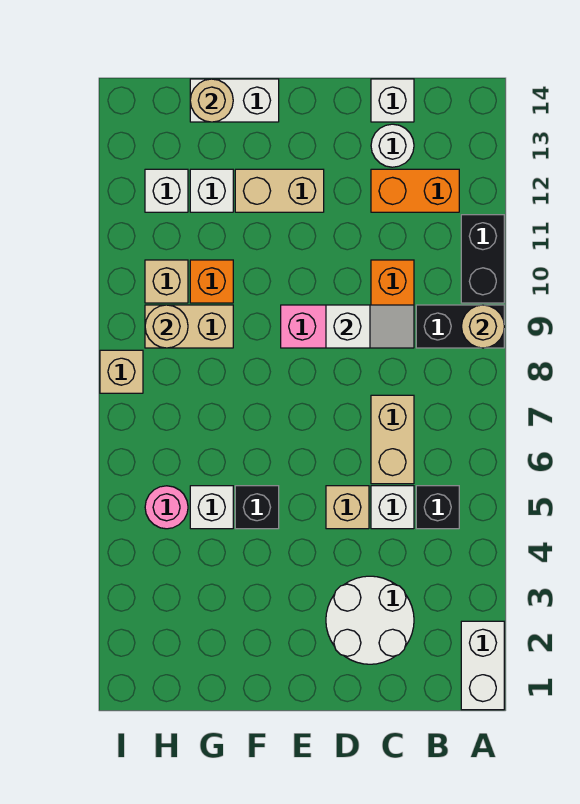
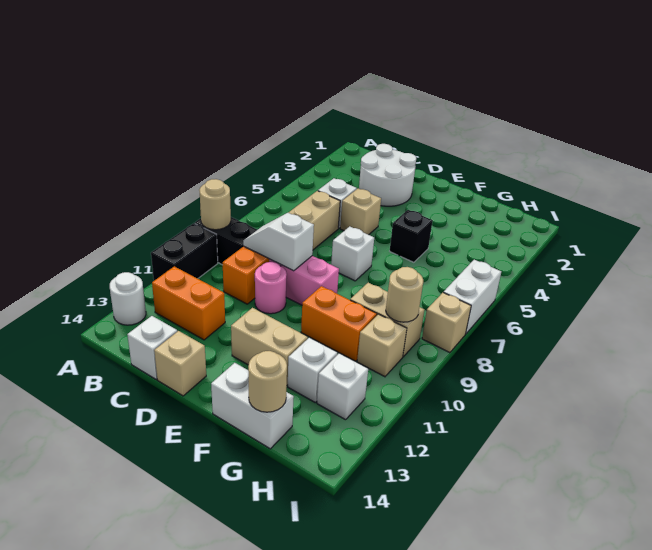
white 1x2 brick [461,621,504,710] -> white 1x2 brick moved to [443,260,501,334]
black 1x1 brick [416,486,459,529] -> none
white 1x1 round brick [371,124,414,167] -> white 1x1 round brick moved to [110,272,146,325]
none -> tan 1x1 brick [154,331,206,396]
white 1x1 brick [190,486,233,529] -> white 1x1 brick moved to [331,226,374,281]
orange 1x1 brick [190,260,233,303] -> orange 1x2 brick [301,286,377,361]
pink 1x1 round brick [145,486,188,529] -> pink 1x1 round brick moved to [255,262,287,314]

